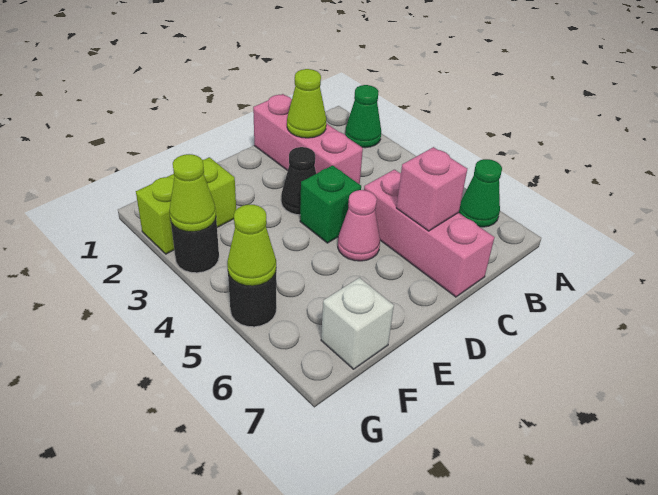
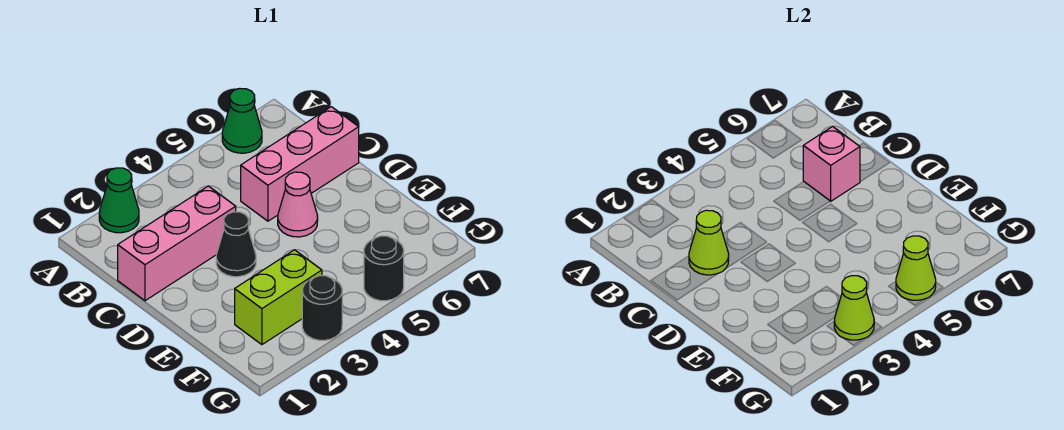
green 1x1 brick [300,165,361,243] -> none
lime 1x2 brick [136,157,236,254] -> lime 1x2 brick turned to [235,250,322,345]
white 1x1 brick [321,278,394,369] -> none

